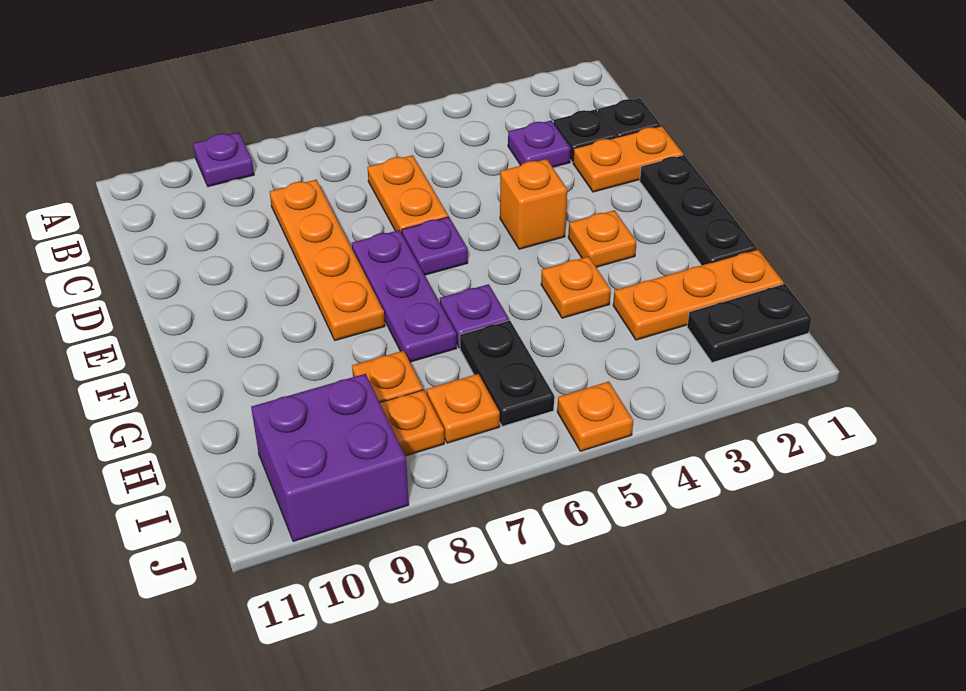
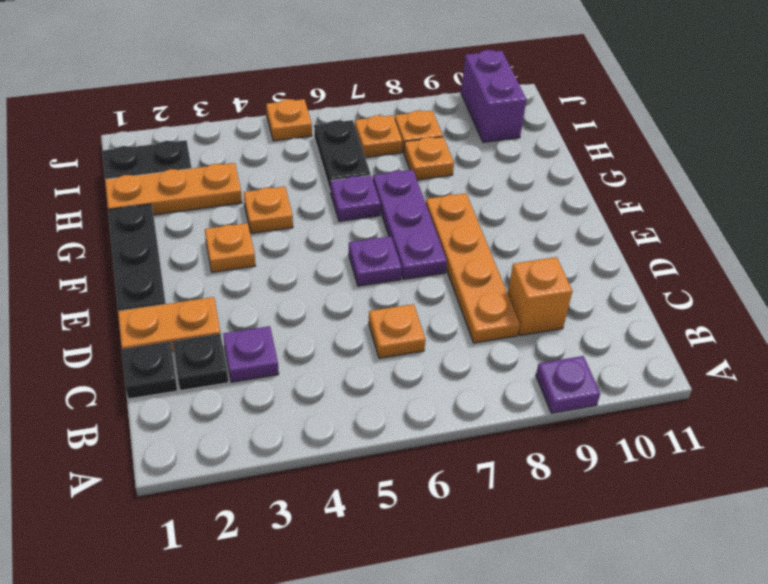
orange 1x2 plate [368,155,448,233] -> orange 1x1 plate [369,304,426,358]
orange 1x1 brick [500,159,567,249] -> orange 1x1 brick moved to [507,257,572,336]
purple 2x2 brick [251,374,409,541] -> purple 1x2 brick [461,50,526,142]

